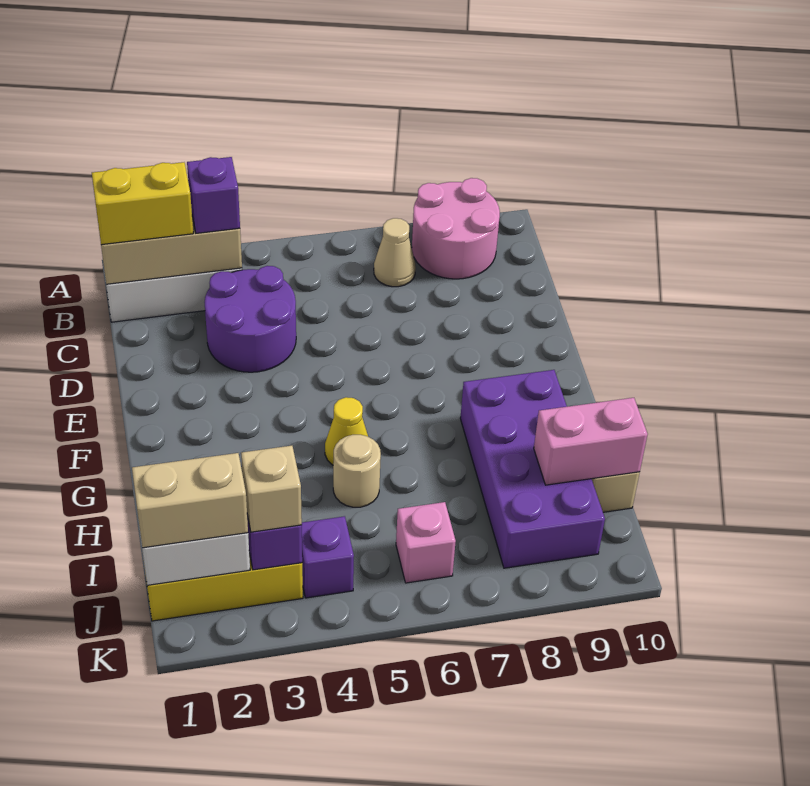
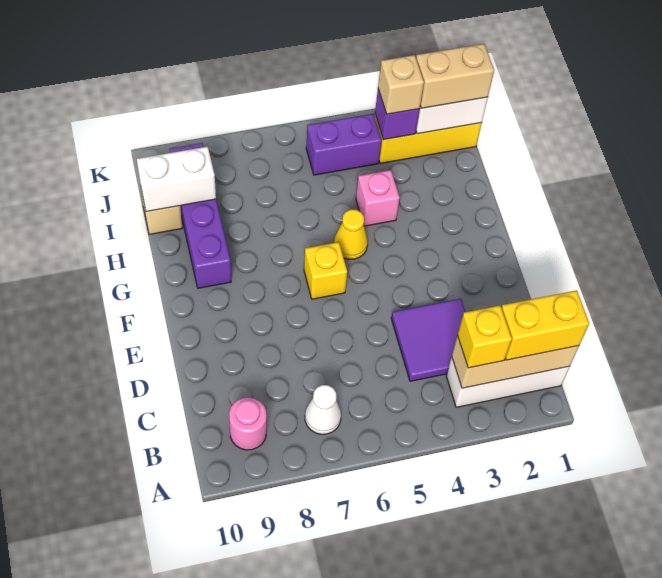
pink 2x2 round brick [412,178,500,279] -> pink 1x1 round brick [229,397,267,450]
purple 1x1 brick [187,157,240,233] -> yellow 1x1 brick [457,306,512,368]
tan 1x1 cone [374,218,416,287] -> white 1x1 cone [305,385,341,434]
purple 2x2 round brick [204,266,296,372] -> purple 2x2 tile [391,299,465,381]
none -> yellow 1x1 brick [304,242,347,299]
purple 2x4 brick [460,370,605,568] -> purple 1x4 brick [170,143,231,288]
tan 1x1 round brick [333,435,381,507] -> none
pink 1x2 brick [534,398,648,485] -> white 1x2 brick [137,147,216,212]
purple 1x1 brick [302,516,354,598] -> purple 1x2 brick [306,114,382,175]
pink 1x1 brick [396,502,456,583] -> pink 1x1 brick moved to [356,170,400,226]

